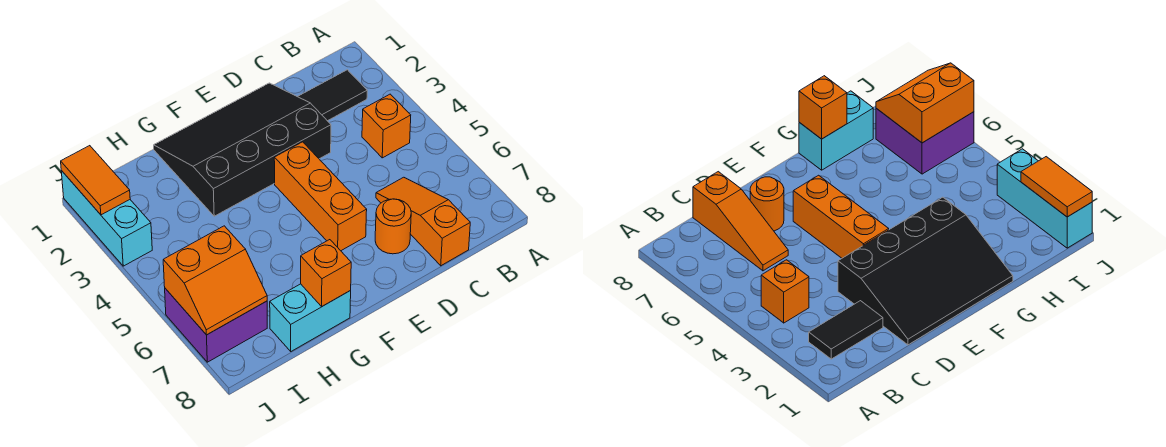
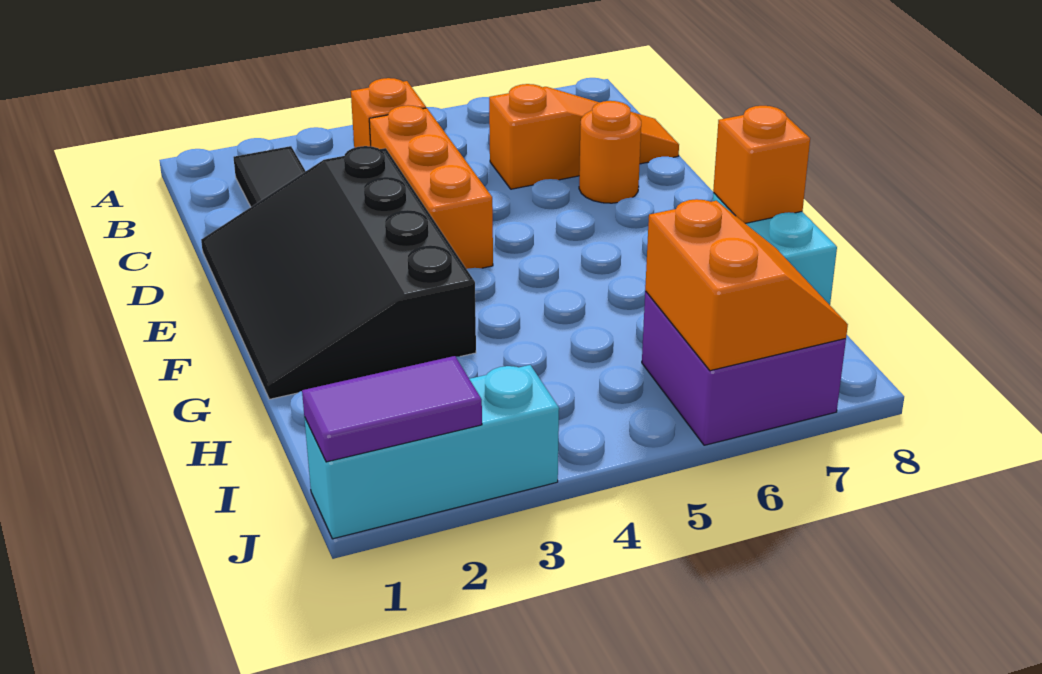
orange 1x3 slope [376,177,470,266] -> orange 1x3 slope turned to [489,84,679,189]
orange 1x3 brick [274,142,367,251] -> orange 1x3 brick turned to [369,105,493,269]
orange 1x2 tile [61,146,130,215] -> purple 1x2 tile [302,356,482,462]

